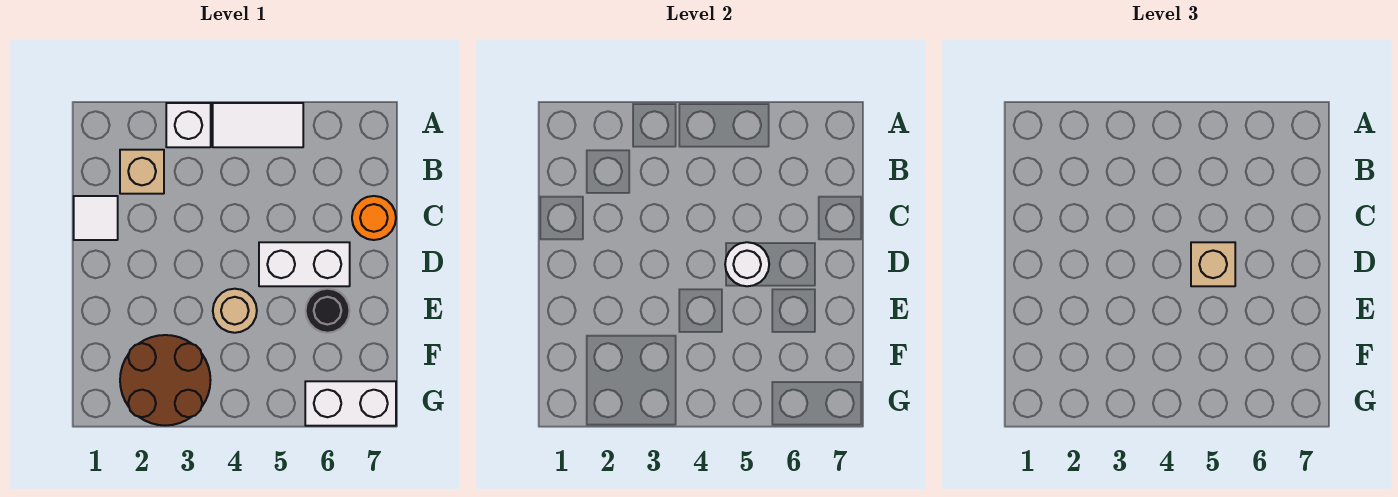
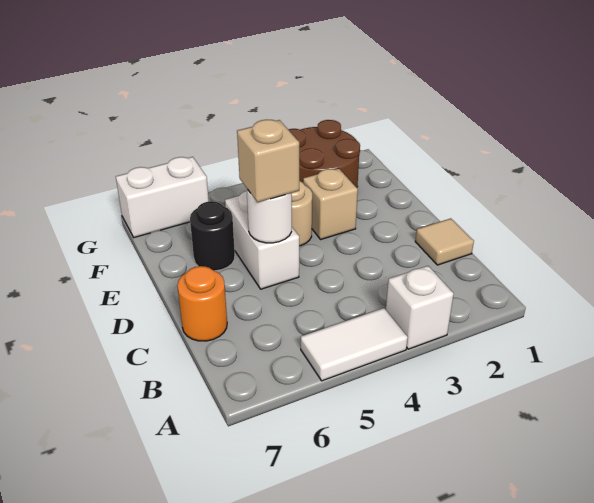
tan 1x1 brick [120,150,164,194] -> tan 1x1 brick moved to [303,168,358,239]
white 1x1 tile [74,196,118,240] -> tan 1x1 tile [415,218,474,265]
white 1x2 brick [259,242,350,286] -> white 1x2 brick turned to [225,191,299,289]

